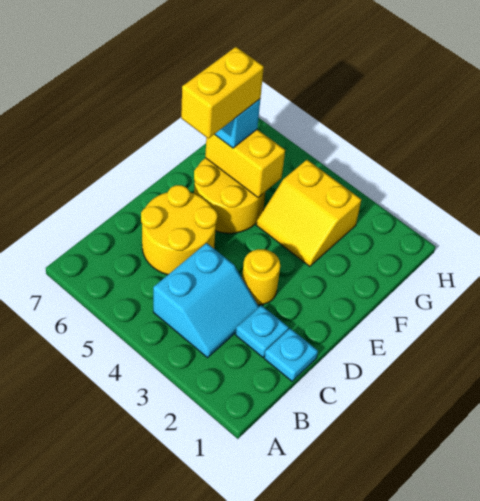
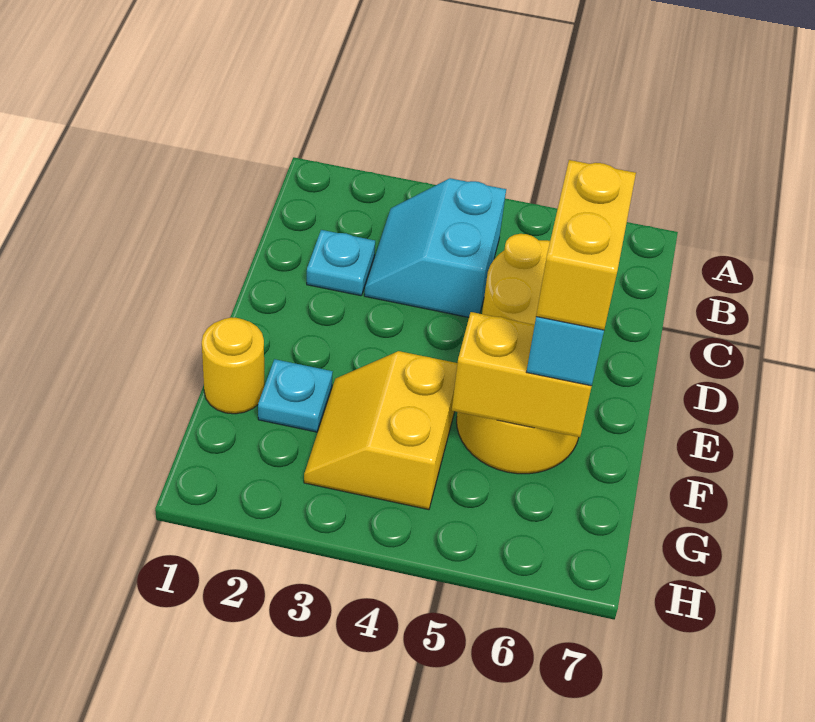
cyan 1x1 plate [264,329,318,381] -> cyan 1x1 plate moved to [258,359,333,432]
yellow 1x1 round brick [242,249,280,305] -> yellow 1x1 round brick moved to [202,317,264,414]
yellow 2x2 slope [256,160,361,266] -> yellow 2x2 slope turned to [304,351,457,510]

